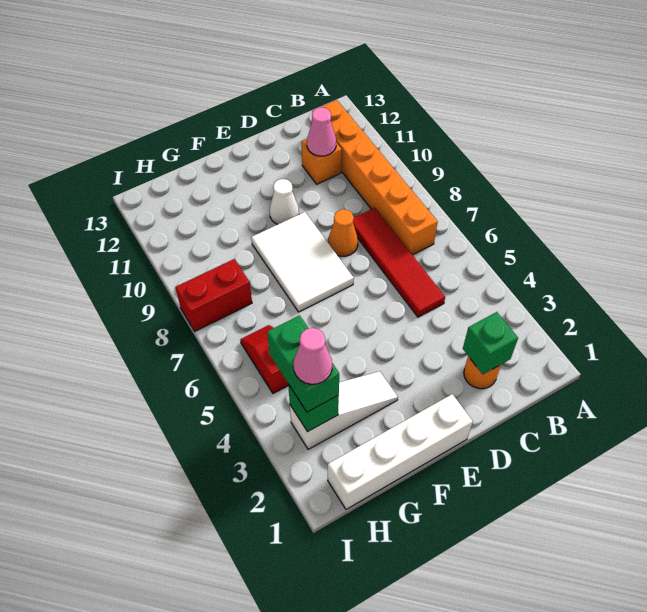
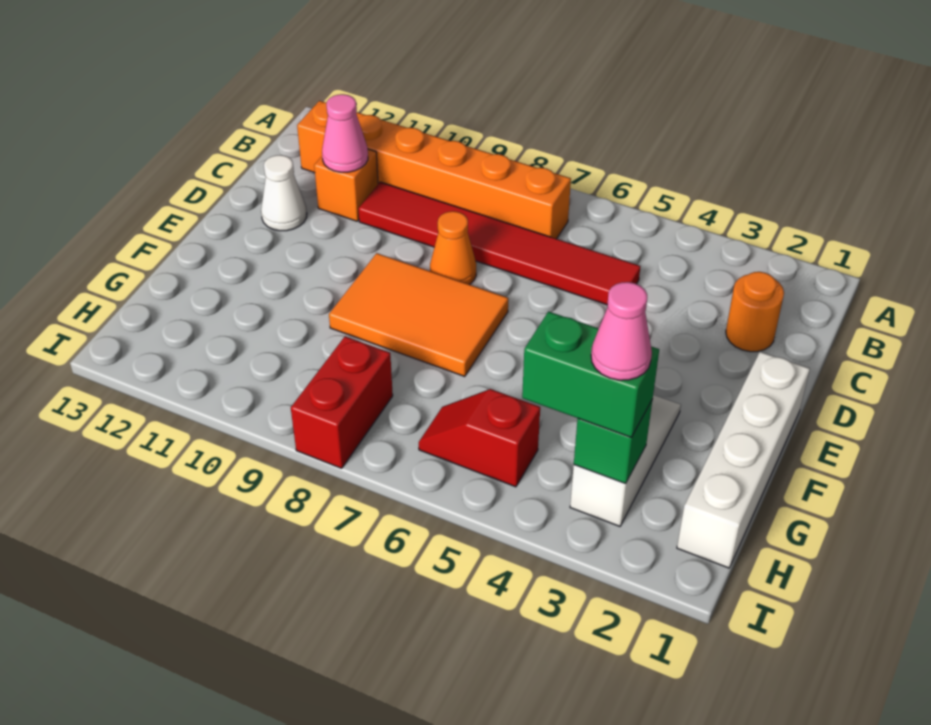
green 1x1 brick [463,312,518,374] -> none
red 1x4 tile [353,208,445,317] -> red 1x6 tile [358,182,640,305]
white 2x3 tile [251,212,354,312] -> orange 2x3 tile [329,253,508,376]
white 1x1 cone [270,179,299,224] -> white 1x1 cone moved to [261,155,307,231]

